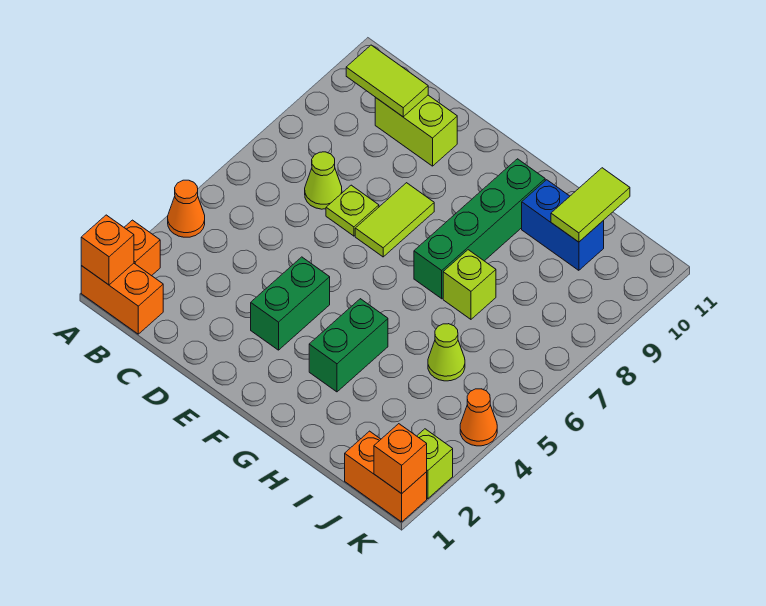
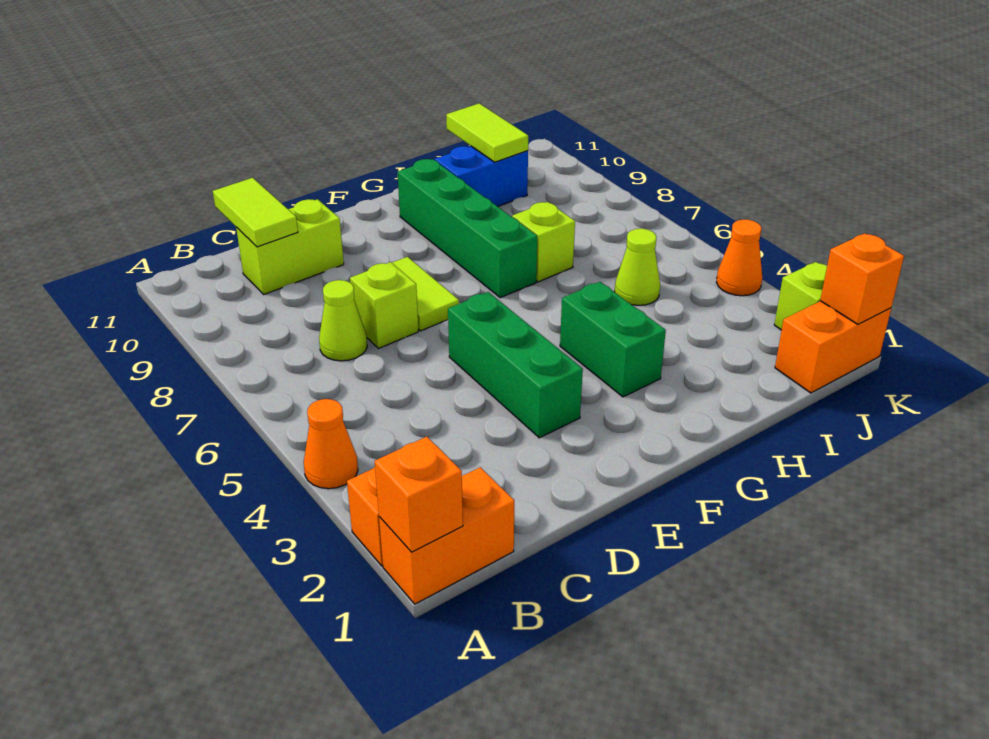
lime 1x2 tile [346,45,428,117] -> lime 1x2 tile turned to [213,178,298,247]
lime 1x1 plate [326,185,379,236] -> lime 1x1 brick [350,262,418,349]
green 1x2 brick [251,257,330,350] -> green 1x3 brick [448,292,583,438]

